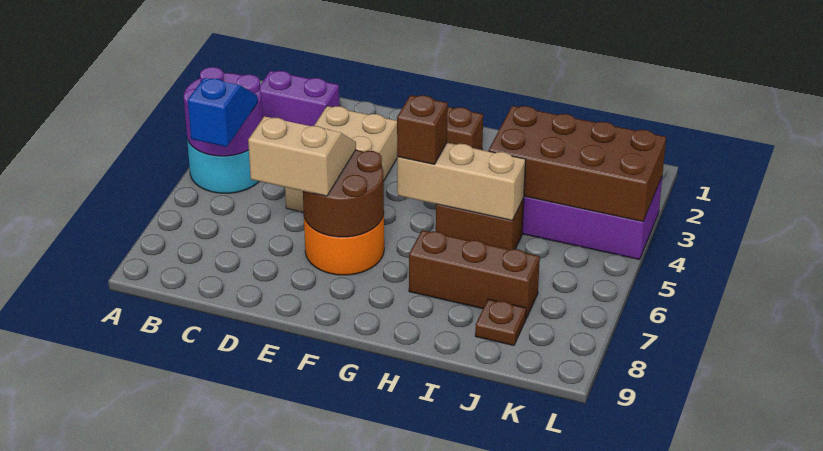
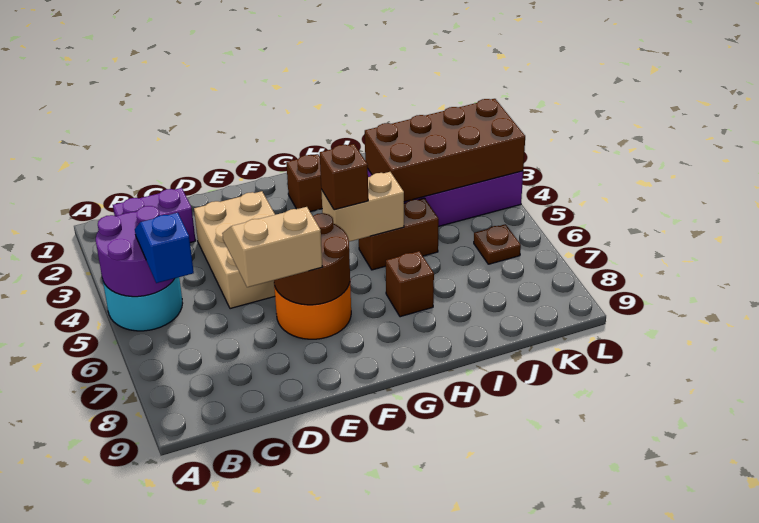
tan 1x3 brick [397,143,526,220] -> tan 1x2 brick [321,172,404,242]
brown 1x3 brick [409,230,540,318] -> brown 1x1 brick [386,251,434,317]
brown 1x1 plate [475,299,526,346] -> brown 1x1 plate moved to [474,224,521,264]

